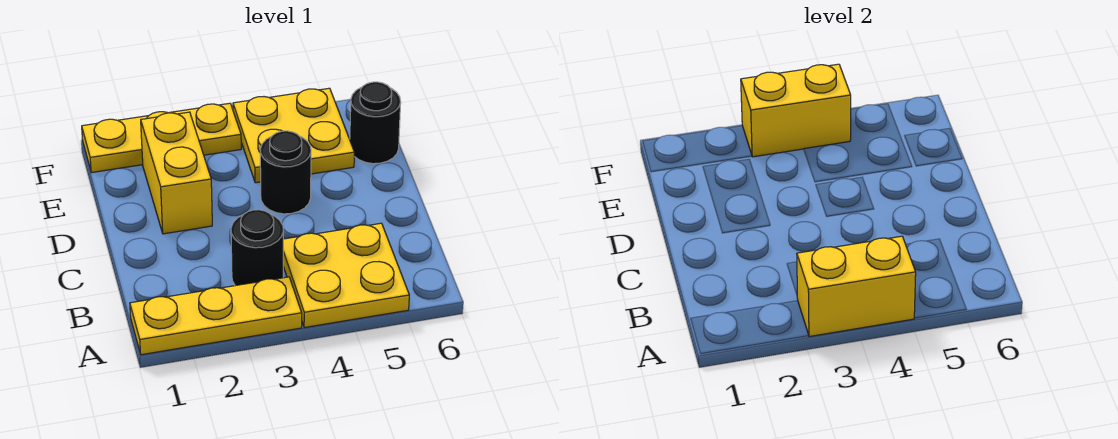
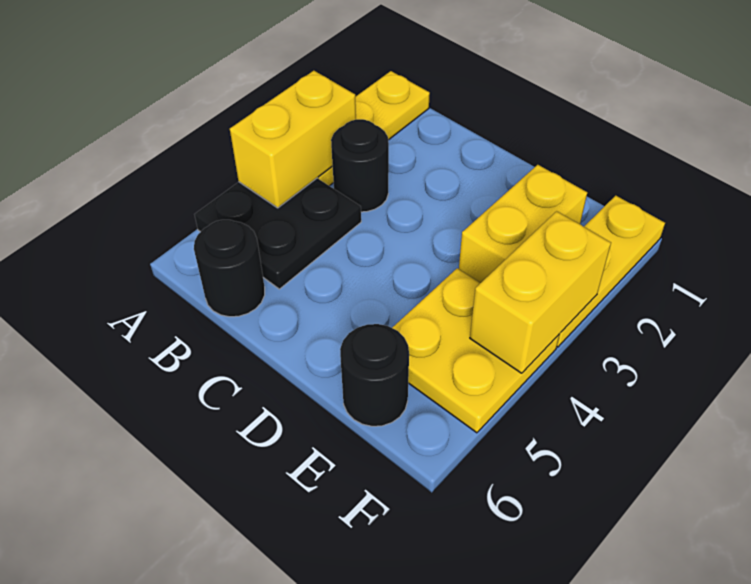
yellow 2x2 plate [283,223,409,328] -> black 2x2 plate [195,178,361,289]
yellow 1x2 brick [141,112,212,234] -> yellow 1x2 brick turned to [459,165,587,283]
black 1x1 round brick [260,131,311,214] -> black 1x1 round brick moved to [194,220,265,317]

